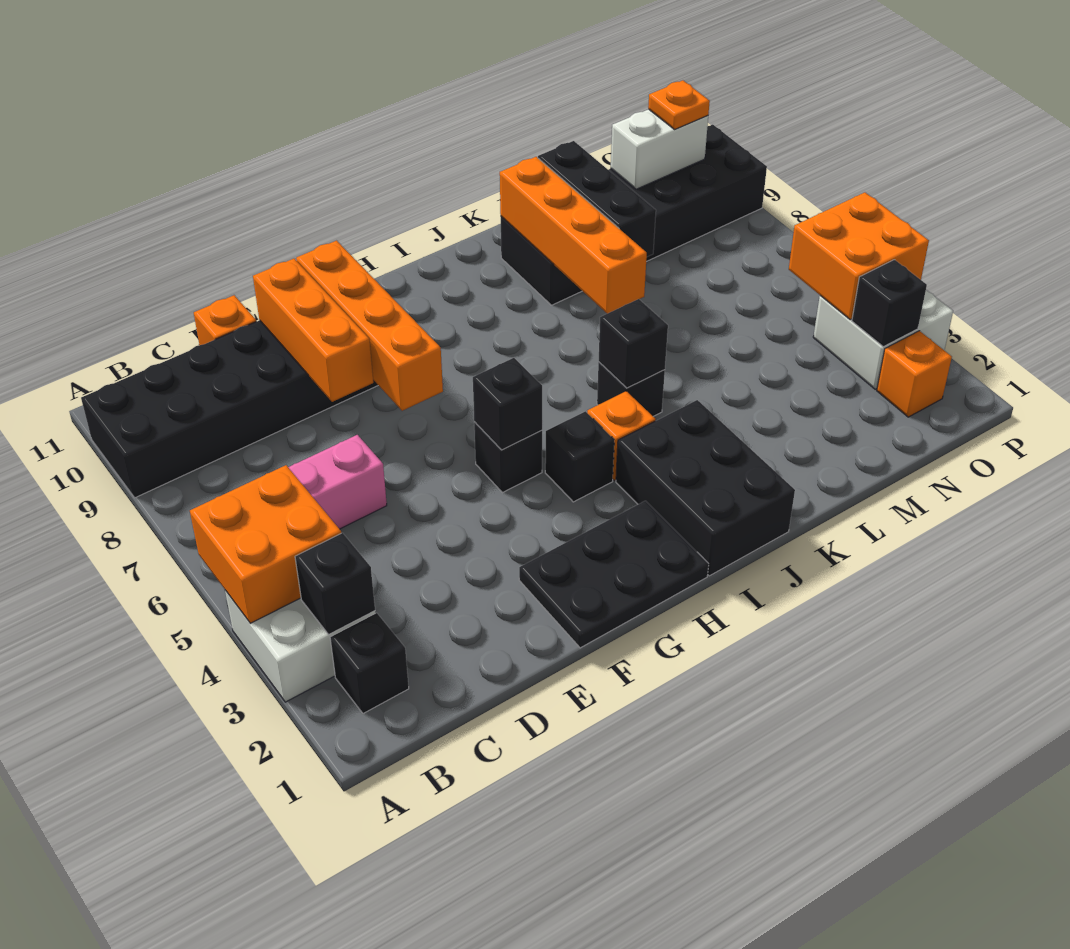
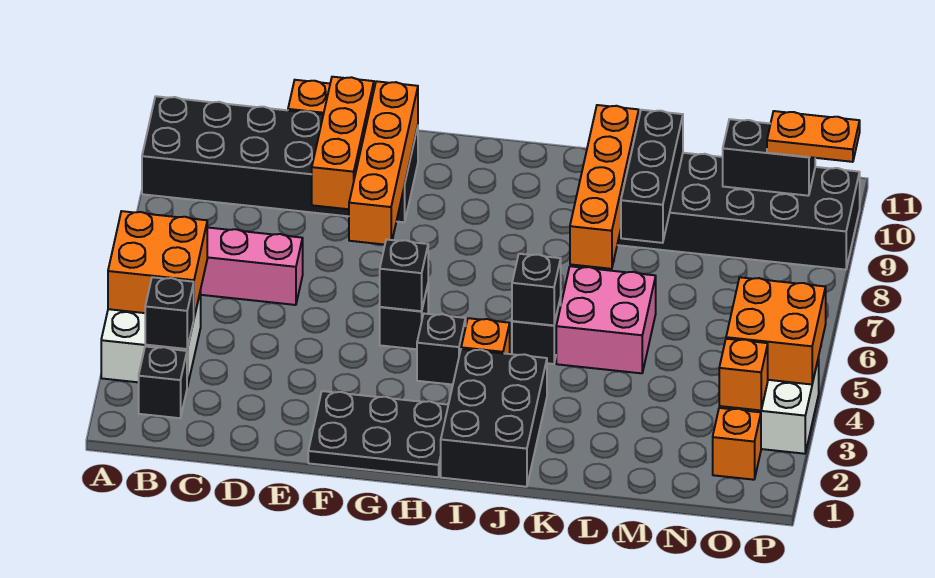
none -> pink 2x2 brick [556,266,656,373]
white 1x2 brick [611,109,708,189] -> black 1x2 brick [723,119,815,196]
black 1x1 brick [852,260,927,347] -> orange 1x1 brick [719,339,768,410]
orange 1x1 plate [648,80,710,129] -> orange 1x2 plate [767,111,860,162]

